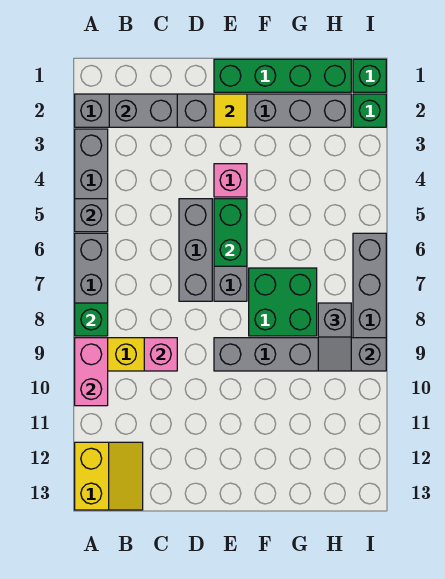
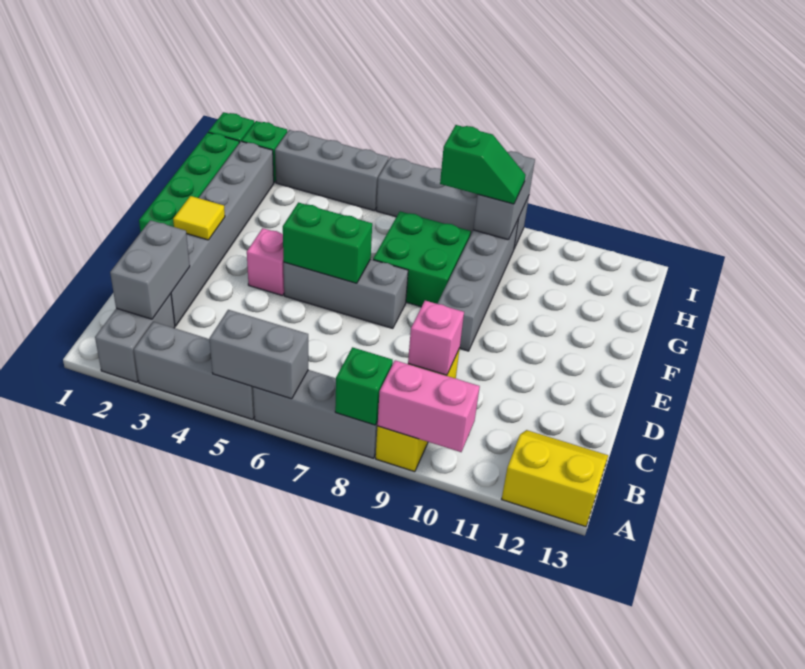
grey 1x1 brick [75,199,108,232] -> grey 1x2 brick [209,310,308,399]
grey 1x3 brick [179,199,212,301] -> grey 1x3 brick moved to [275,130,389,211]
grey 1x2 slope [318,303,351,371] -> green 1x2 slope [440,125,525,204]

